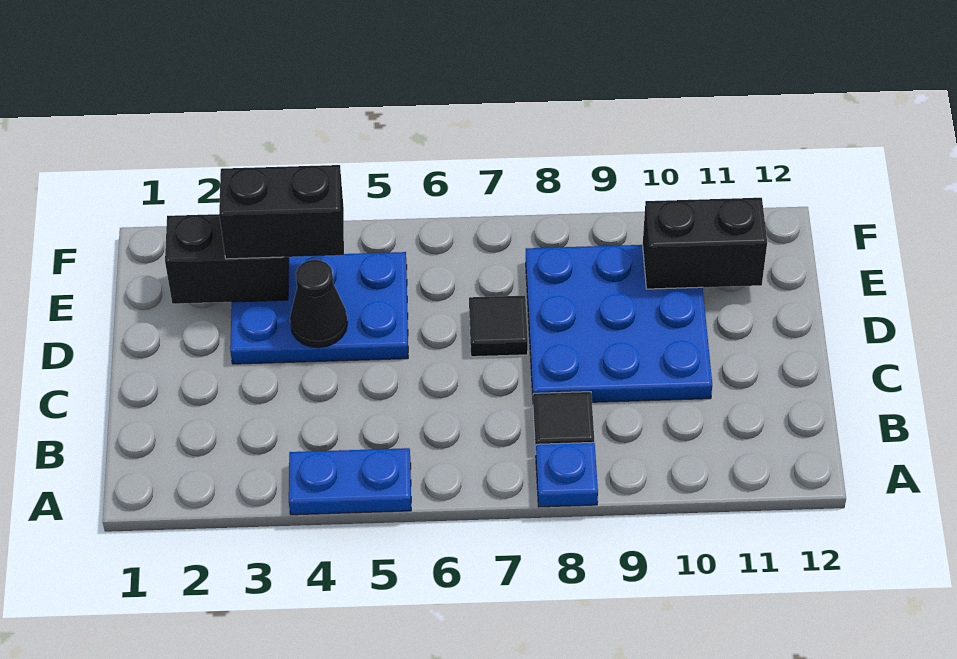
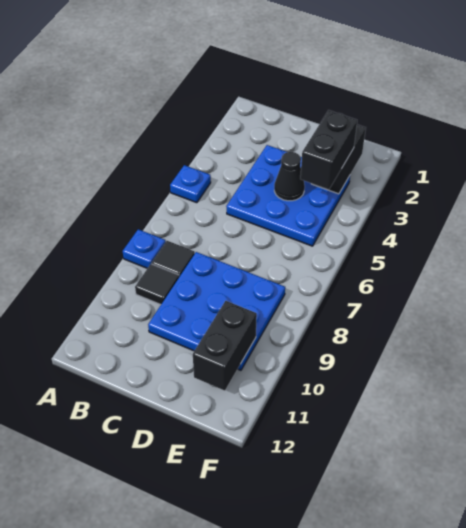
blue 1x2 plate [289,448,411,515] -> blue 1x1 plate [170,165,211,203]
blue 2x3 plate [230,252,408,364] -> blue 3x3 plate [226,145,350,246]
black 1x1 tile [469,296,528,357] -> black 1x1 tile moved to [135,264,179,305]

